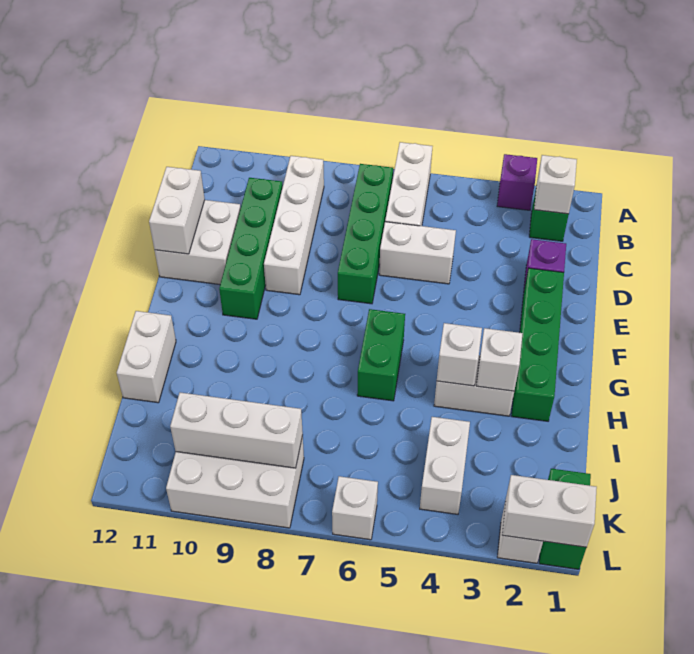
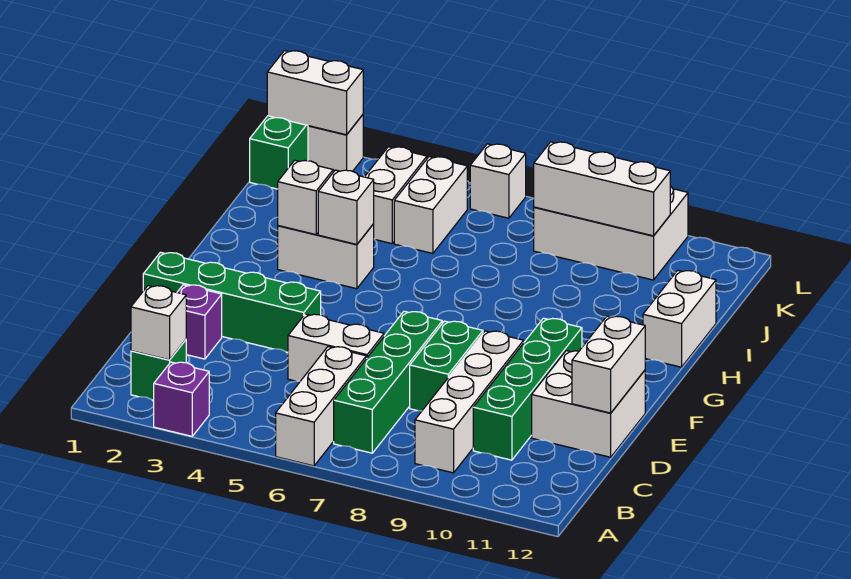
green 1x4 brick [512,268,564,421] -> green 1x4 brick turned to [143,252,321,352]
green 1x2 brick [357,309,405,401] -> green 1x2 brick moved to [410,321,483,411]
none -> white 1x2 brick [394,157,467,253]

